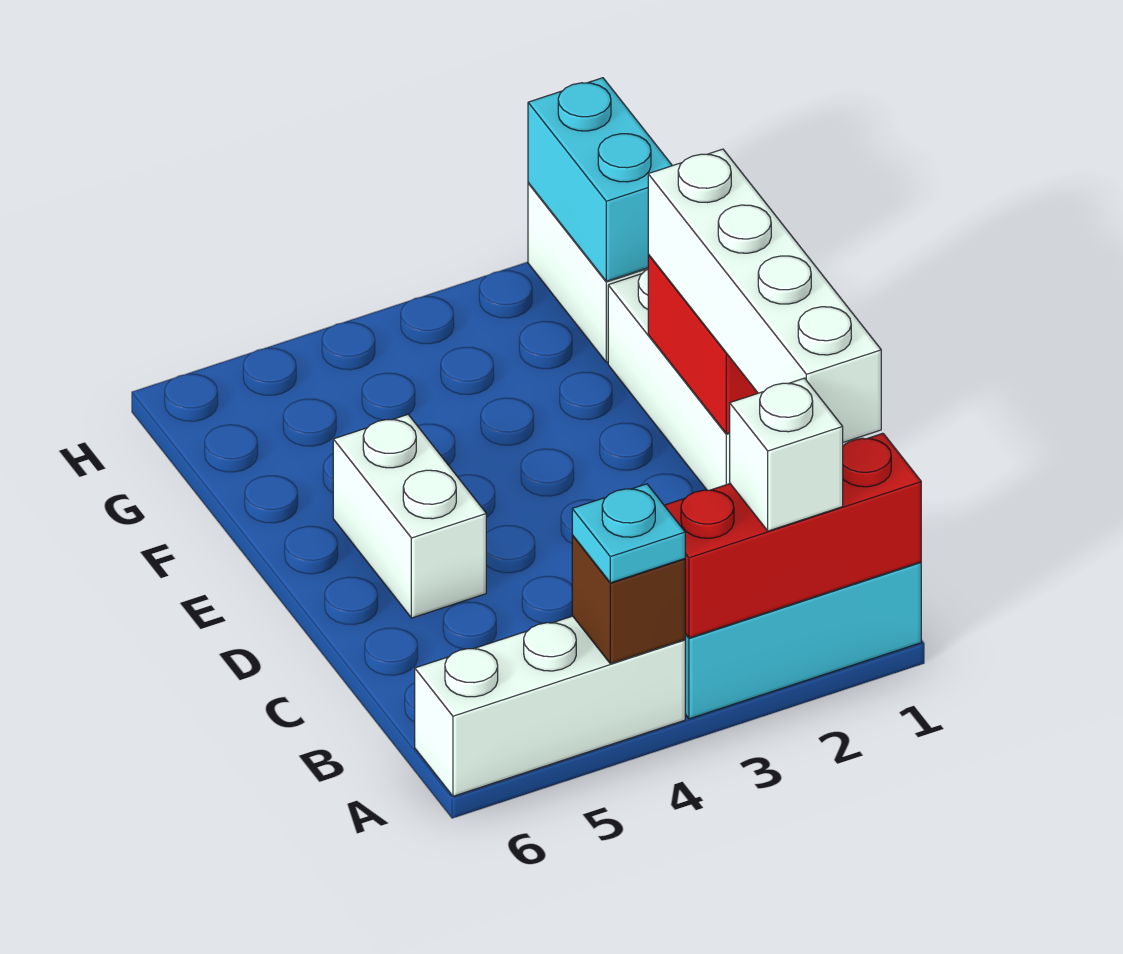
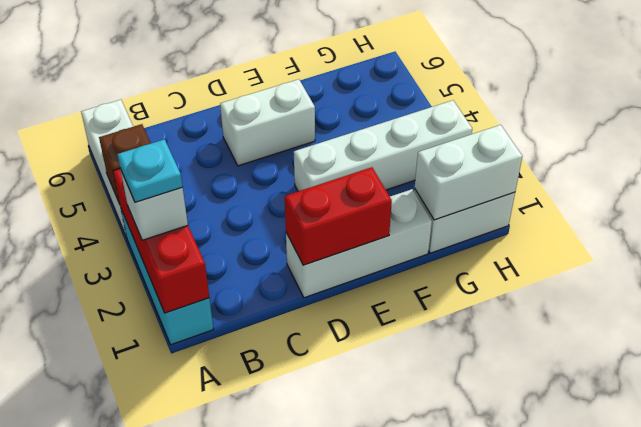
cyan 1x1 plate [572,484,685,583] -> cyan 1x1 plate moved to [117,139,183,202]
white 1x4 brick [648,149,881,442] -> white 1x4 brick moved to [294,100,472,191]
cyan 1x2 brick [528,78,672,281] -> white 1x2 brick [415,125,522,220]

